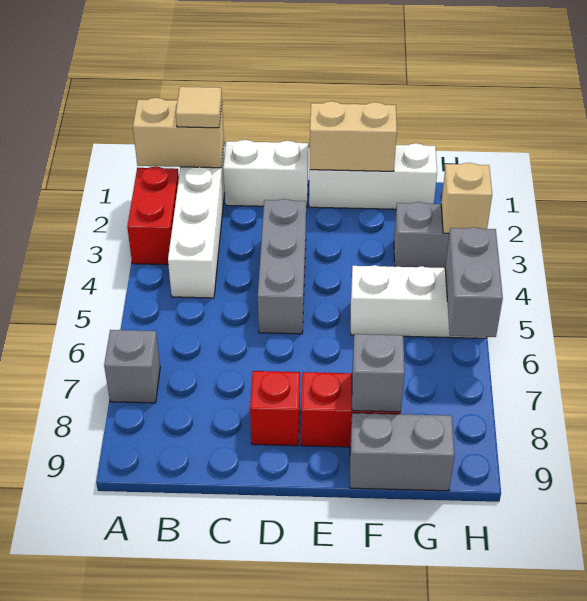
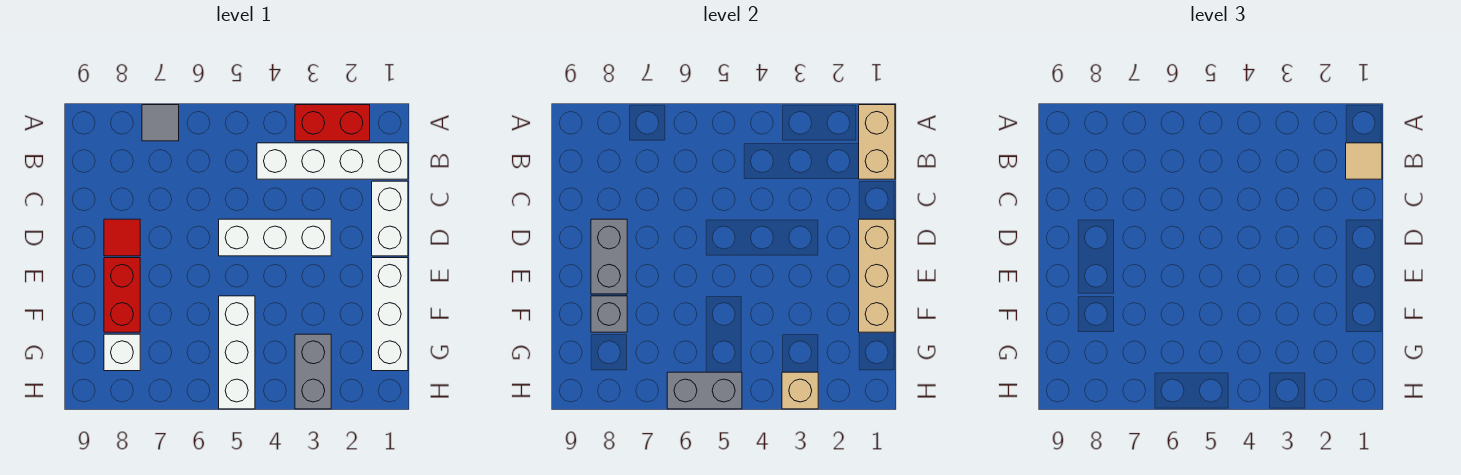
grey 1x1 brick [104,330,160,403] -> grey 1x1 tile [142,105,179,141]
grey 1x3 brick [258,199,306,334] -> white 1x3 brick [219,219,331,256]
red 1x1 brick [250,371,300,446] -> red 1x1 tile [104,219,140,256]
tan 1x2 brick [310,101,397,171] -> tan 1x3 brick [859,219,895,332]
grey 1x2 brick [350,413,454,491] -> grey 1x2 brick moved to [591,219,627,294]
none -> white 1x1 brick [104,334,140,371]

